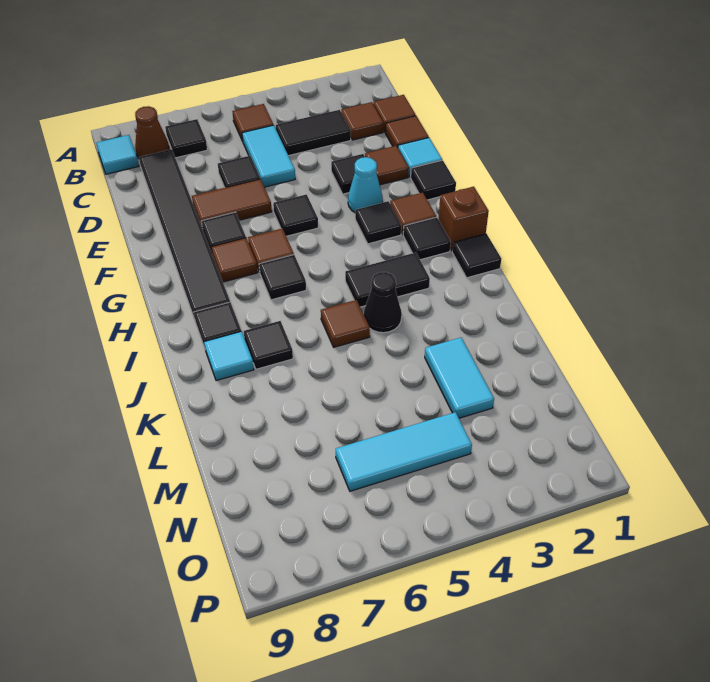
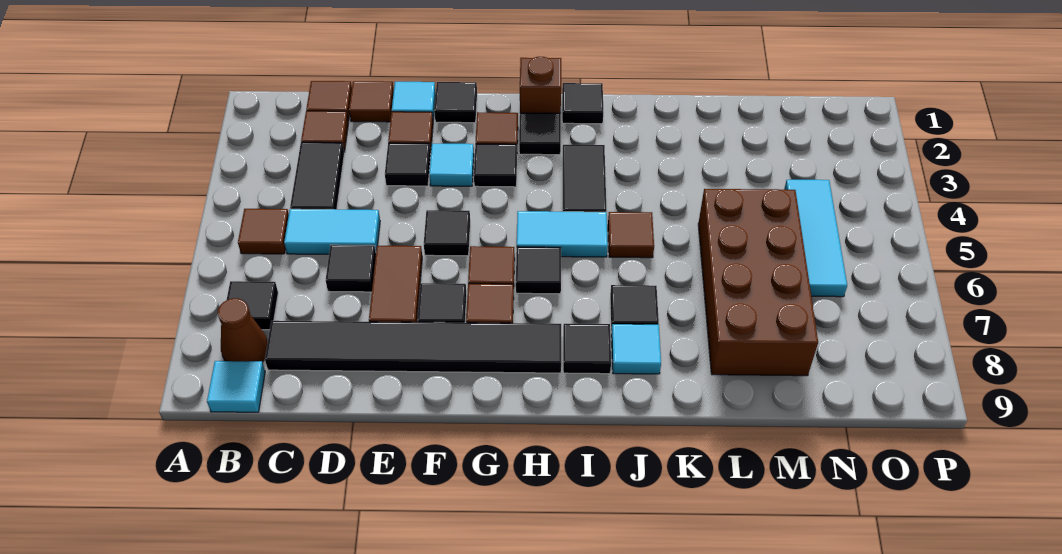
cyan 1x1 cone [348,157,383,212] -> cyan 1x1 tile [429,144,474,186]
black 1x1 cone [364,272,402,333] -> none
cyan 1x2 tile [425,338,494,418] -> cyan 1x2 tile moved to [517,211,608,257]
none -> brown 2x4 brick [698,189,818,376]

